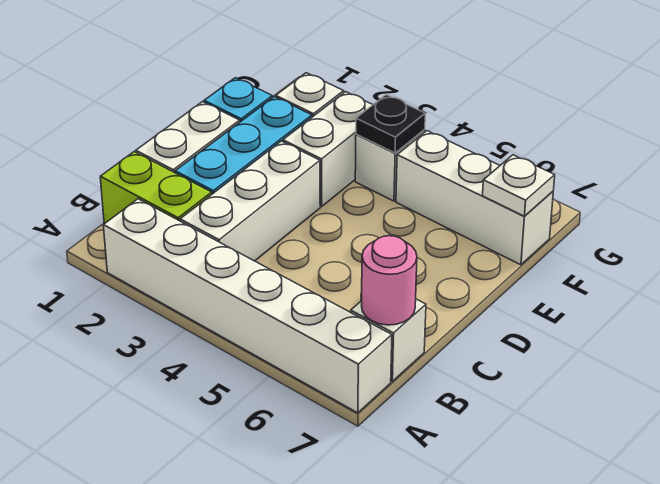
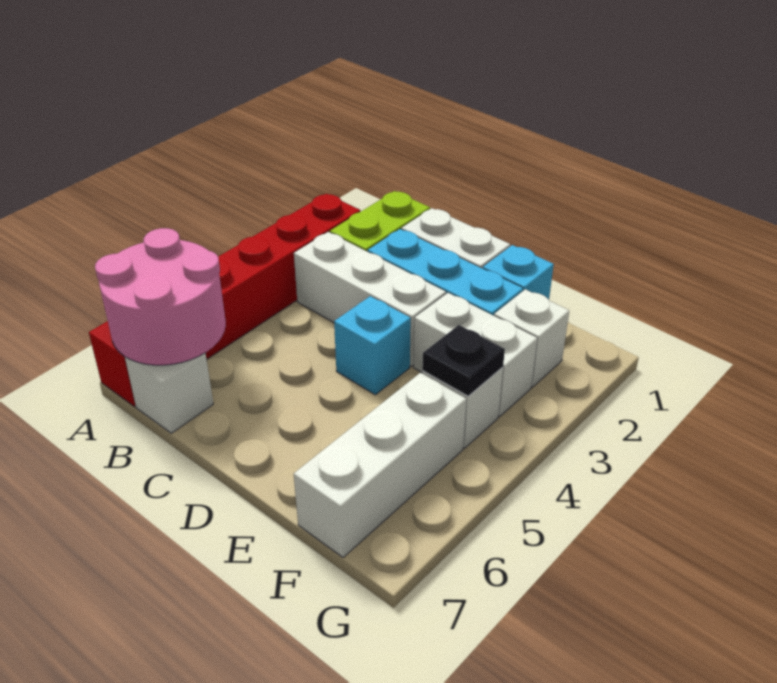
white 1x6 brick [103,199,392,413] -> red 1x6 brick [89,194,360,407]
pink 1x1 round brick [362,236,417,325] -> pink 2x2 round brick [95,228,226,365]
none -> cyan 1x1 brick [334,296,411,395]
white 1x1 plate [483,155,555,216] -> none

